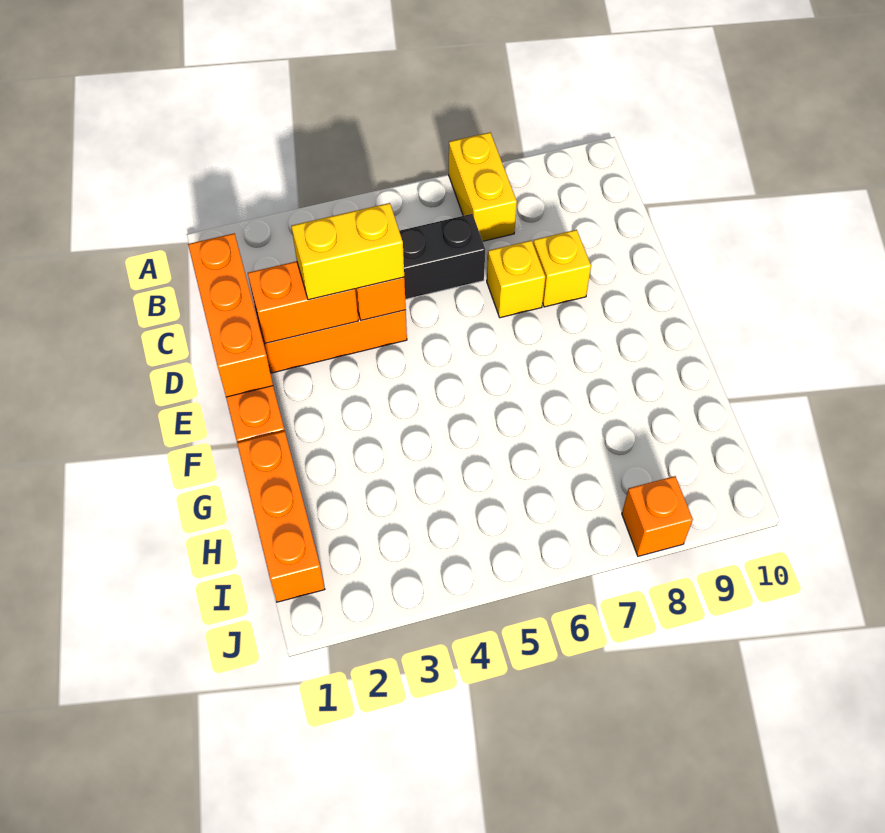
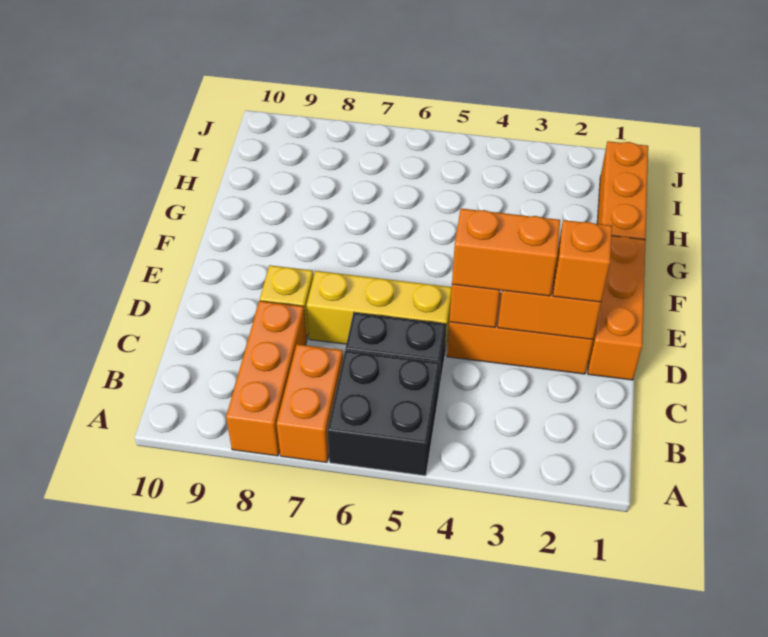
none -> black 2x2 brick [327,350,441,476]
yellow 1x2 brick [449,132,517,241] -> orange 1x2 brick [277,344,343,463]
orange 1x3 brick [188,233,273,397] -> orange 1x3 brick moved to [226,301,307,456]
yellow 1x2 brick [291,203,404,300] -> orange 1x2 brick [452,209,560,296]
yellow 1x1 brick [487,240,545,318] -> yellow 1x3 brick [307,271,452,351]
orange 1x1 brick [622,476,693,556] -> orange 1x1 brick moved to [553,220,612,302]

